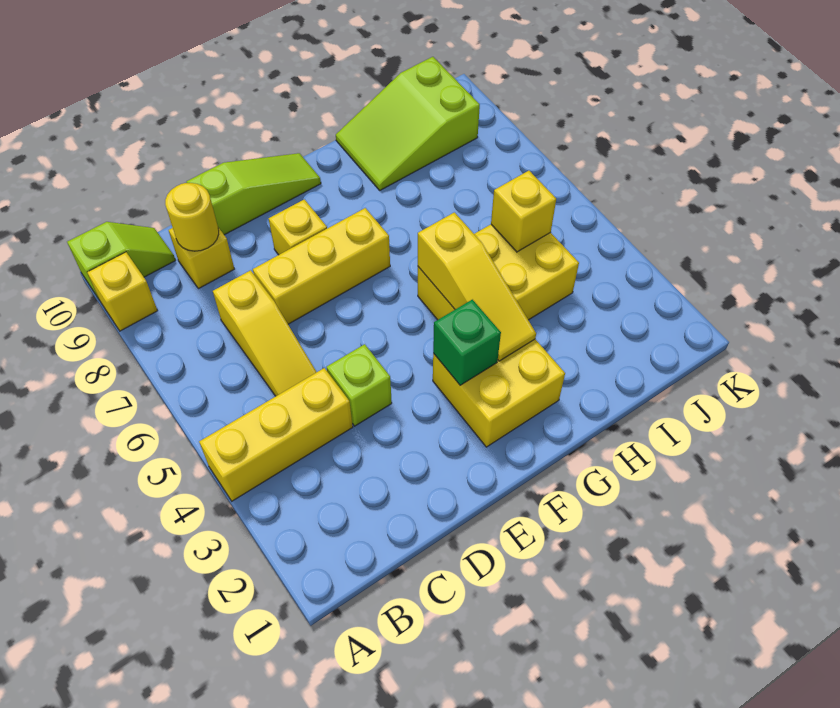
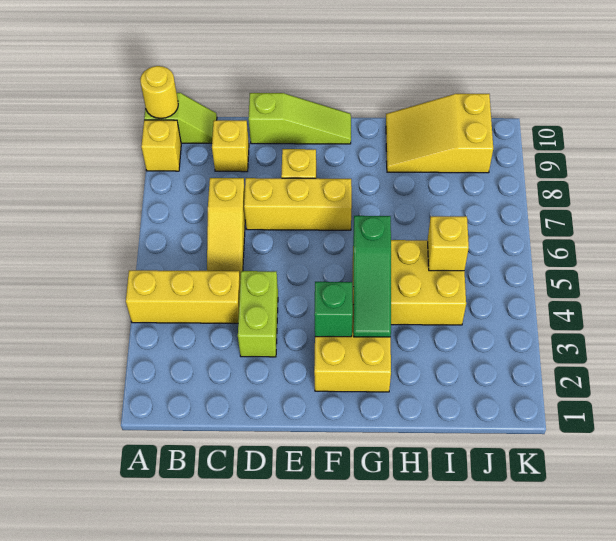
yellow 1x1 round brick [165,183,219,251] -> yellow 1x1 round brick moved to [140,66,178,118]
lime 1x1 brick [327,344,392,426] -> lime 1x2 brick [238,271,278,357]
yellow 1x3 slope [418,212,536,361] -> green 1x3 slope [353,216,391,337]
lime 2x3 slope [336,57,480,190] -> yellow 2x3 slope [386,94,493,173]

